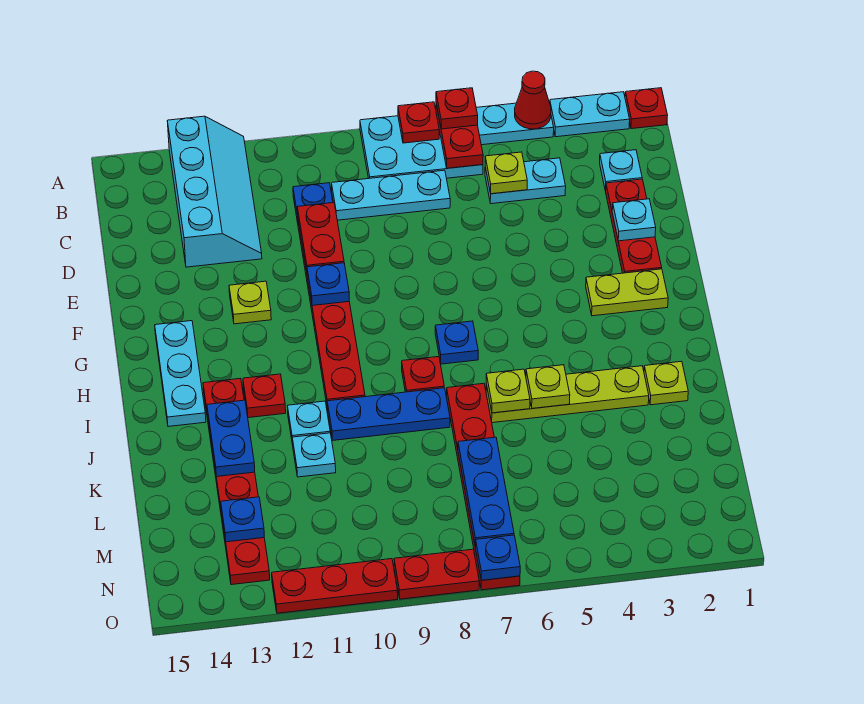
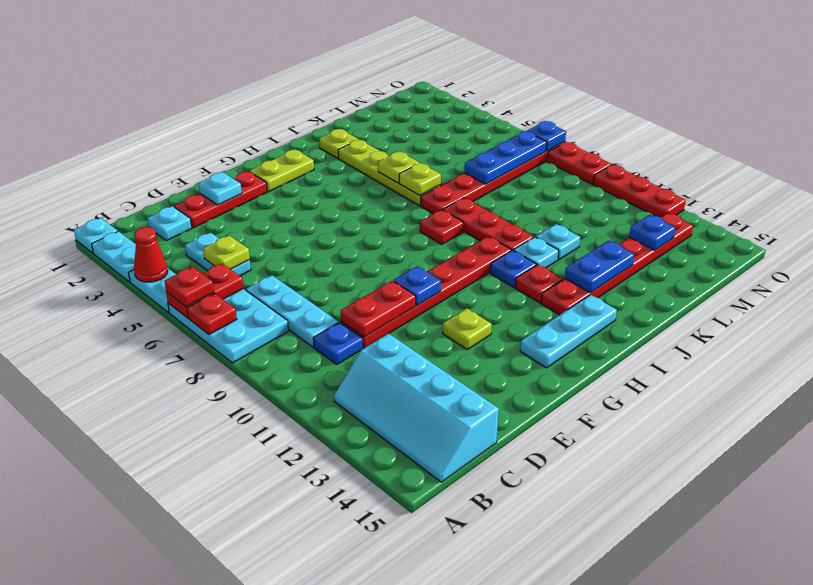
red 1x1 plate [625,88,668,129] -> cyan 1x1 plate [74,218,118,253]
cyan 2x4 slope [167,116,262,267] -> cyan 2x4 slope turned to [334,333,499,482]
lime 1x2 plate [586,269,668,316] -> lime 1x2 plate turned to [250,150,314,192]
blue 1x1 plate [435,321,478,364] -> blue 1x1 plate moved to [490,250,537,288]
blue 1x3 plate [327,388,450,440] -> red 1x3 plate [443,198,534,251]

